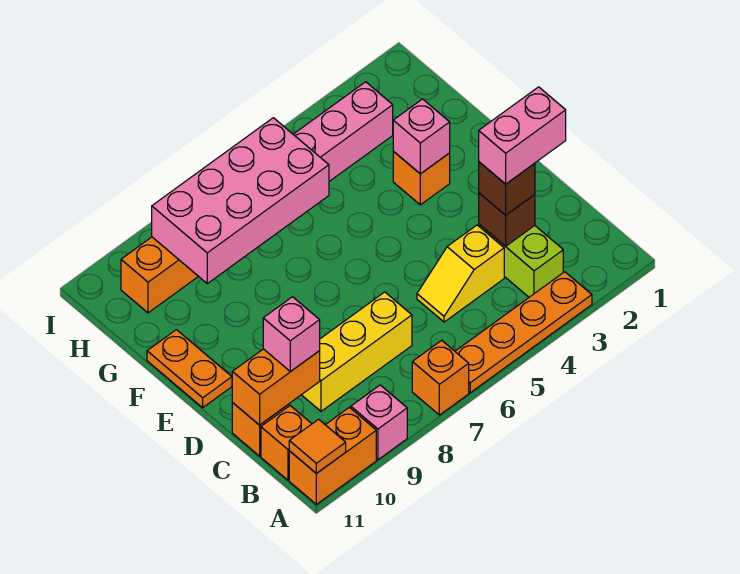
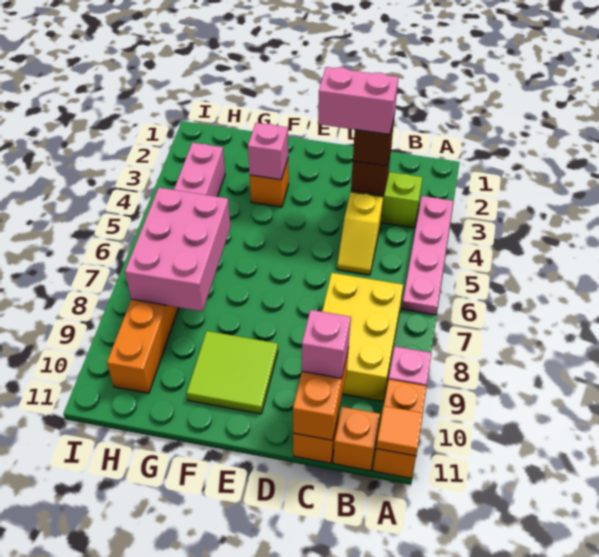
orange 1x4 plate [455,272,592,393] -> pink 1x4 plate [402,196,453,315]
orange 1x1 brick [412,340,469,415] -> none
pink 1x2 brick [479,87,566,184] -> pink 1x2 brick turned to [318,67,399,135]
yellow 1x3 brick [302,292,412,411] -> yellow 2x3 brick [322,273,403,401]
none -> lime 2x2 tile [187,331,278,414]
orange 1x2 plate [147,330,232,408] -> none
pink 2x4 brick [152,118,329,283] -> pink 2x3 brick [125,188,231,311]

